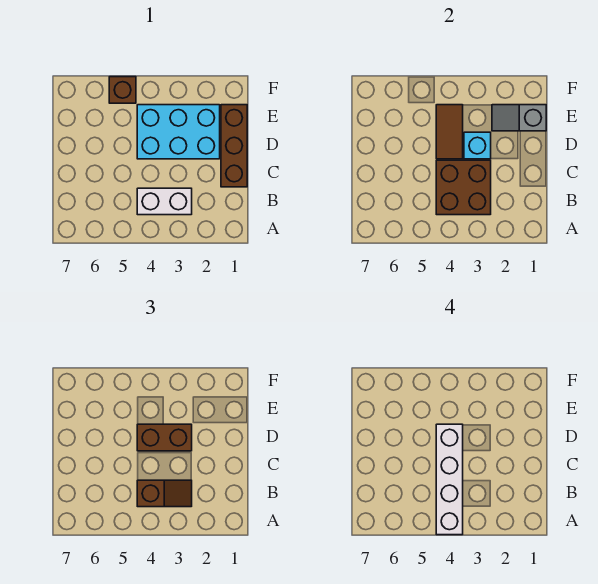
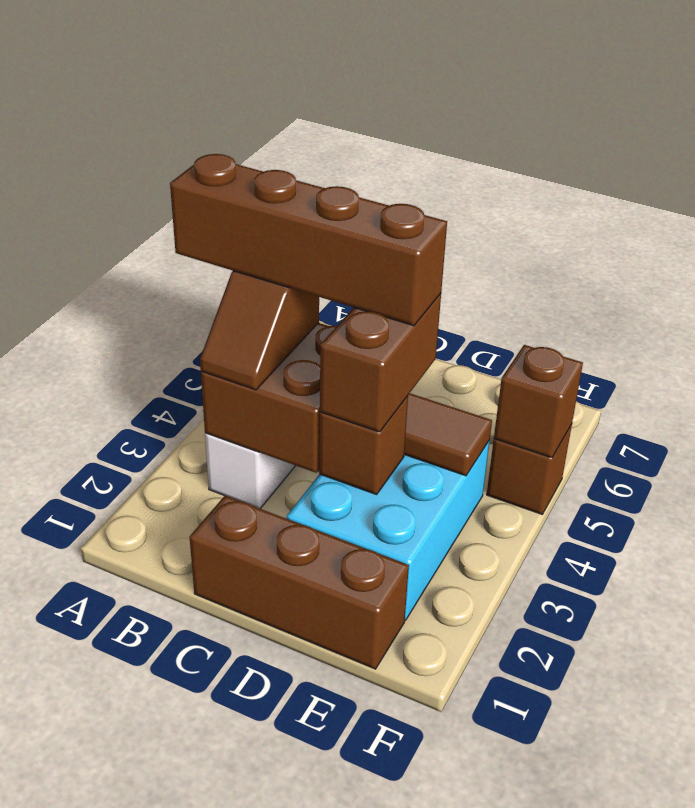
white 1x4 brick [436,424,463,535] -> brown 1x4 brick [170,154,447,326]
cyan 1x1 brick [464,132,491,159] -> brown 1x1 brick [319,396,408,495]
grey 1x2 slope [492,105,546,131] -> none
none -> brown 1x1 brick [494,345,583,458]

